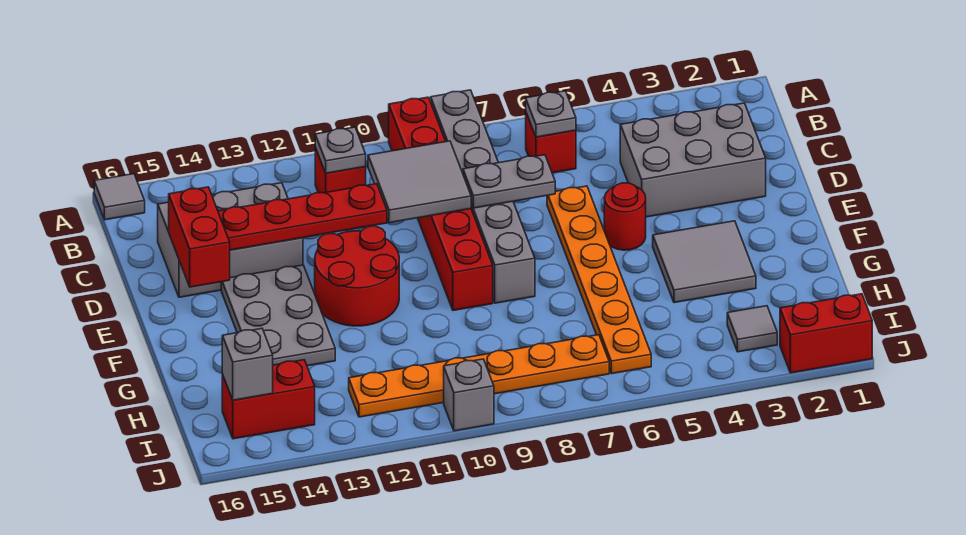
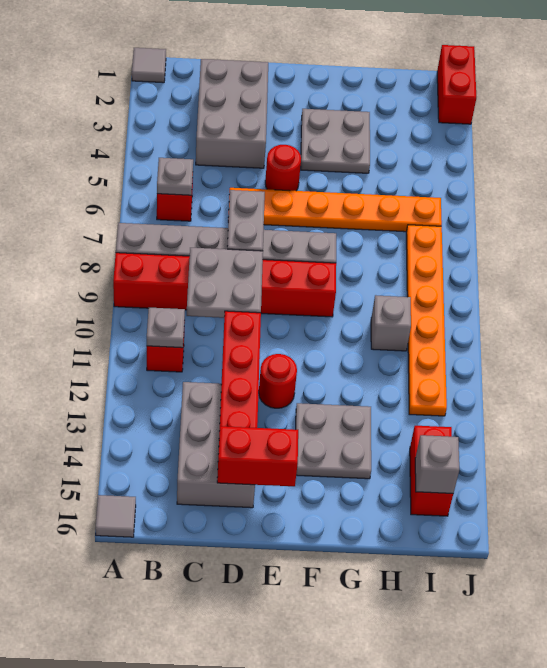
grey 2x2 tile [368,141,471,223] -> grey 2x2 plate [187,248,263,318]
red 2x2 round brick [315,226,399,326] -> red 1x1 round brick [259,354,297,408]
grey 2x3 plate [221,265,335,366] -> grey 2x2 plate [296,403,371,479]
grey 2x2 tile [653,221,756,303] -> grey 2x2 plate [301,109,370,173]
grey 1x1 tile [727,306,777,352] -> grey 1x1 tile moved to [132,48,166,83]
grey 1x1 brick [444,359,494,431] -> grey 1x1 brick moved to [371,295,411,351]

